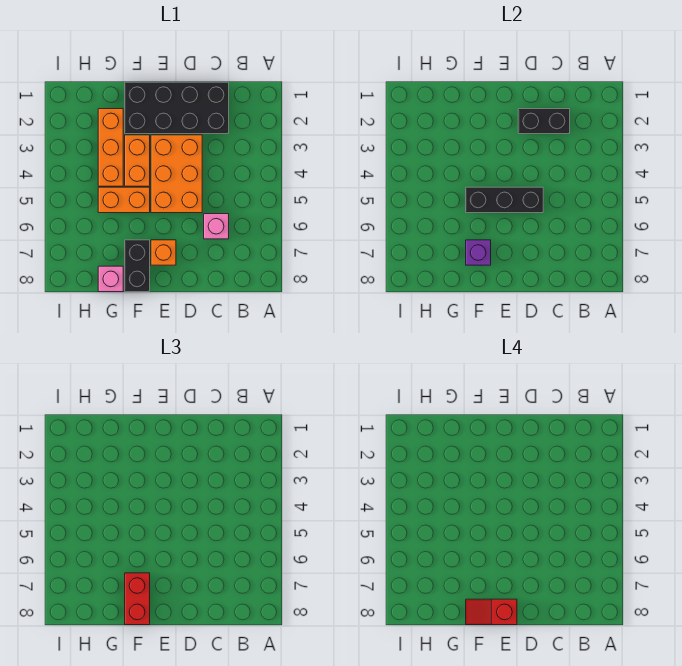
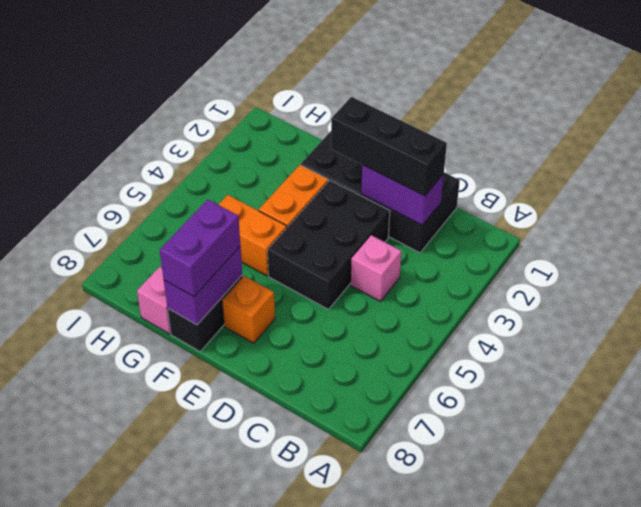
black 1x2 brick [518,109,570,134] -> purple 1x2 brick [361,165,444,225]
pink 1x1 brick [204,214,229,239] -> pink 1x1 brick moved to [351,235,401,301]
orange 2x3 brick [151,135,202,213] -> black 2x3 brick [267,180,390,310]
black 1x3 brick [466,187,543,213] -> black 1x3 brick moved to [331,97,447,196]
red 1x2 slope [466,599,517,625] -> none
purple 1x1 brick [466,240,491,265] -> purple 1x2 brick [164,246,243,325]
red 1x2 brick [125,573,150,625] -> purple 1x2 brick [160,199,241,297]
orange 1x3 brick [98,109,123,186] -> none

